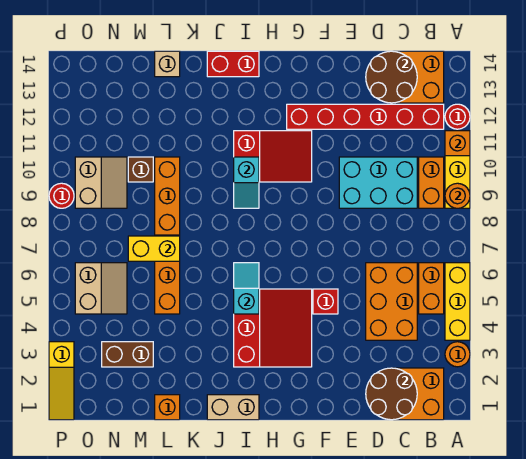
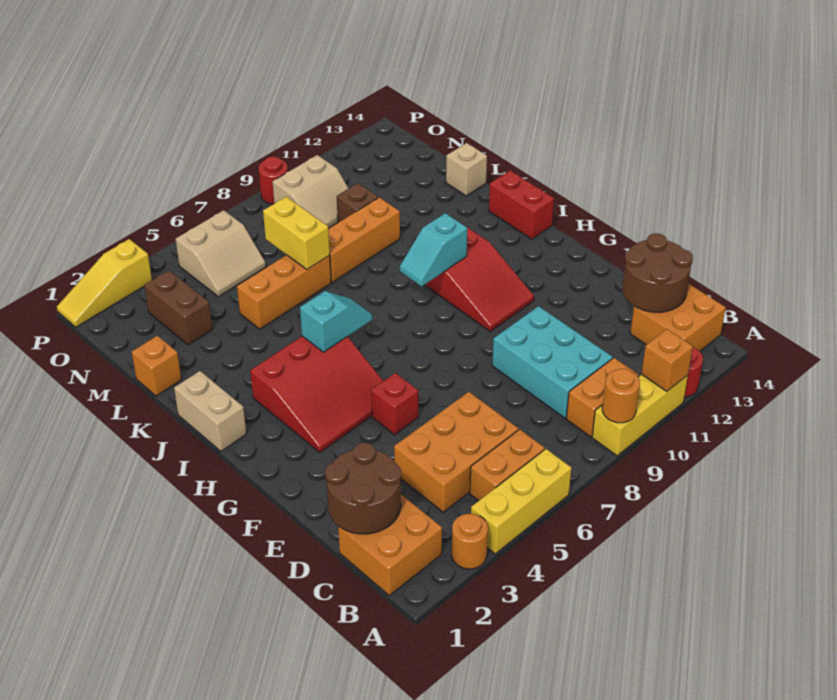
red 1x6 brick [287,104,444,129] -> none

